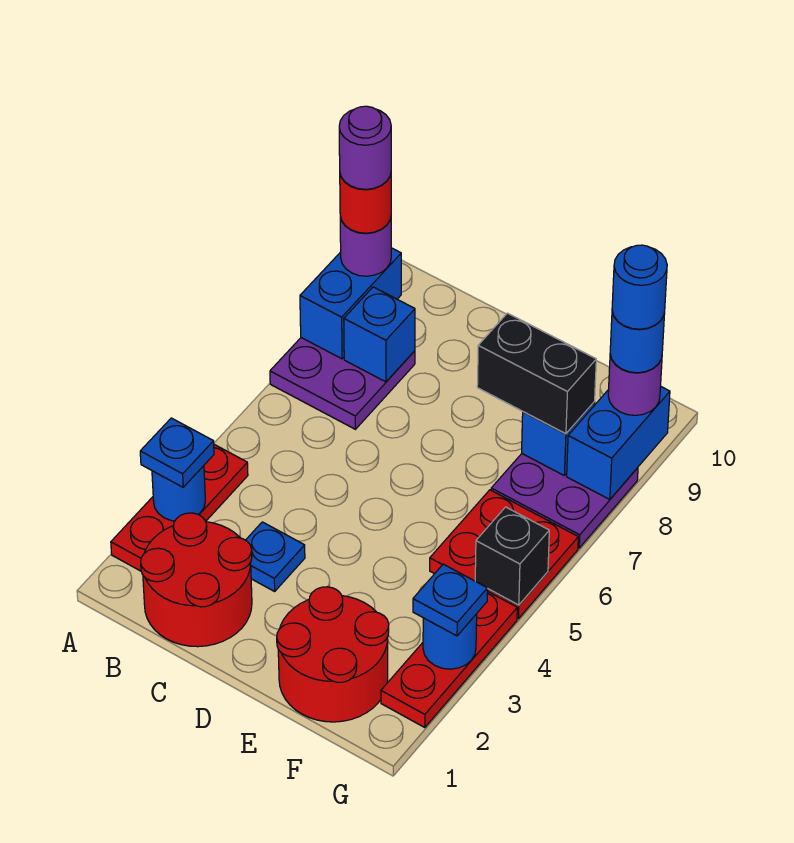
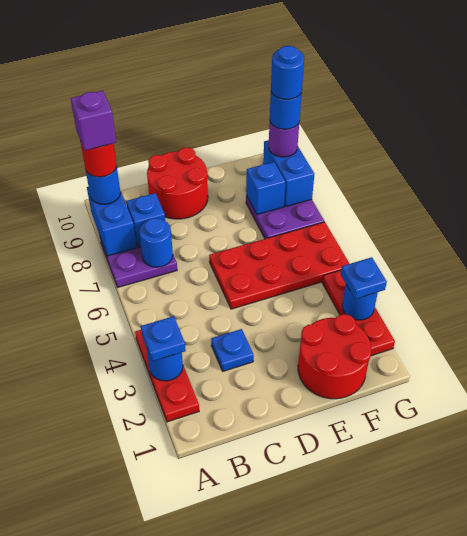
purple 1x1 round brick [340,217,391,276] -> blue 1x1 round brick [86,166,121,204]
purple 1x1 round brick [339,106,391,189] -> purple 1x1 brick [71,91,116,151]
red 2x2 round brick [141,513,252,647] -> red 2x2 round brick moved to [147,148,208,219]
none -> blue 1x1 round brick [139,218,173,267]
black 1x2 brick [477,313,596,434] -> none
red 2x2 plate [430,490,578,619] -> red 2x4 plate [209,222,349,309]
black 1x1 brick [475,507,549,605] -> none

